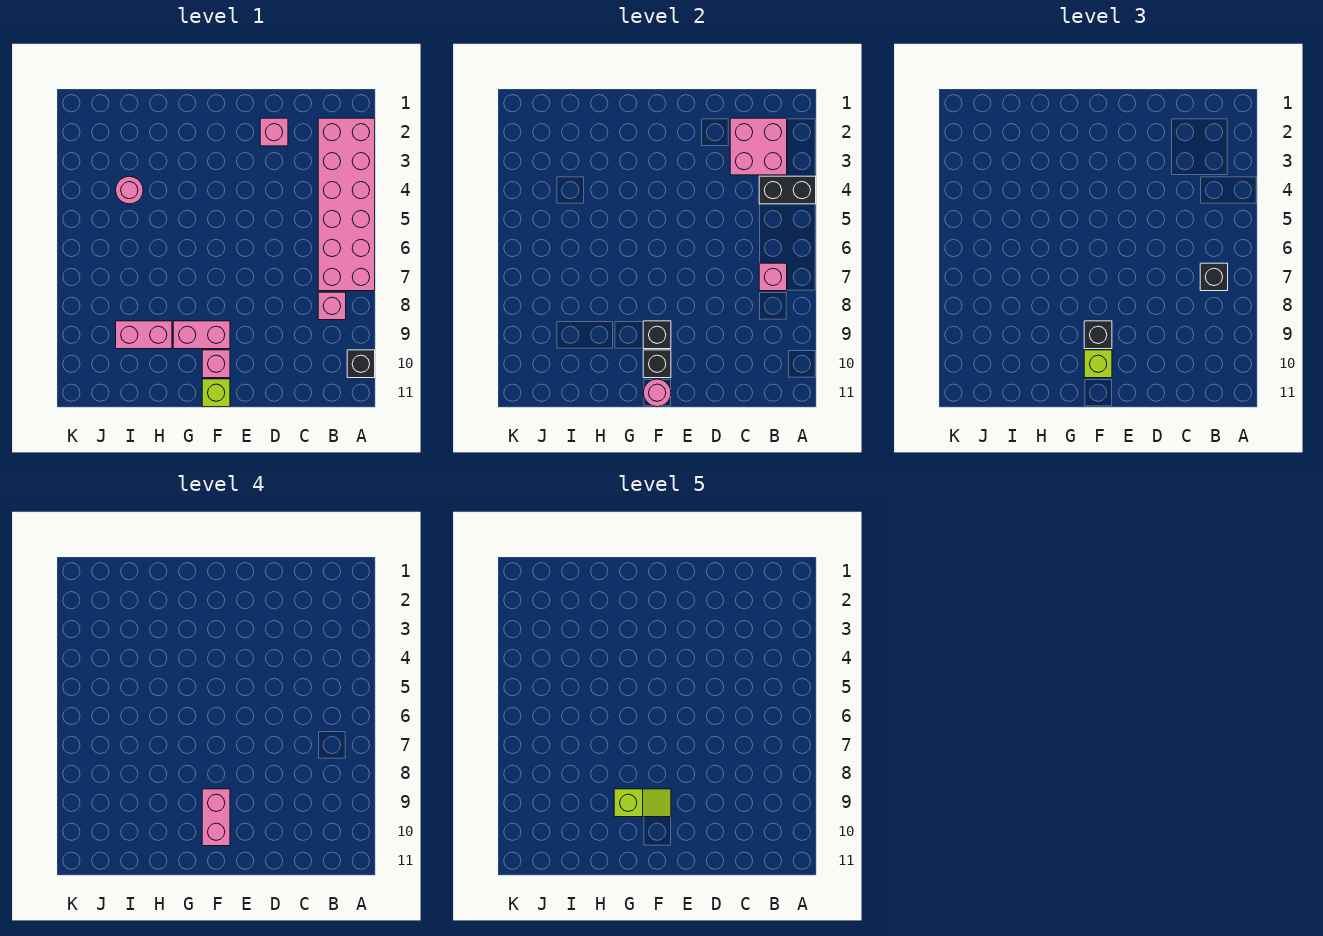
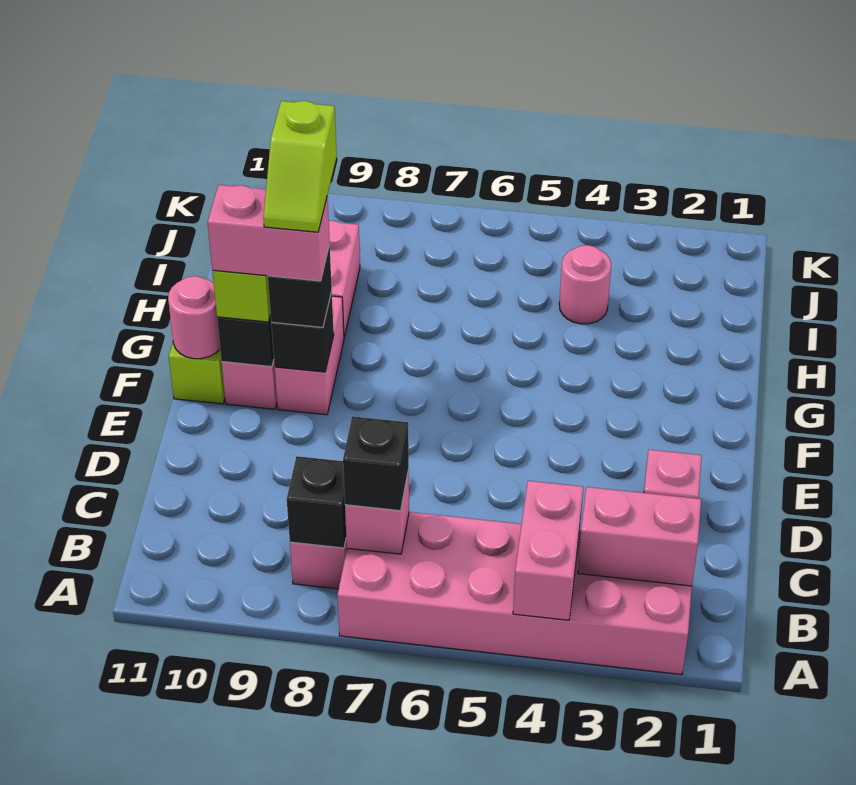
black 1x2 brick [759,176,816,204] -> pink 1x2 brick [513,481,583,620]
black 1x1 brick [347,350,375,378] -> black 1x1 brick moved to [287,456,346,548]
pink 2x2 brick [730,118,787,175] -> pink 1x2 brick [578,487,701,586]

